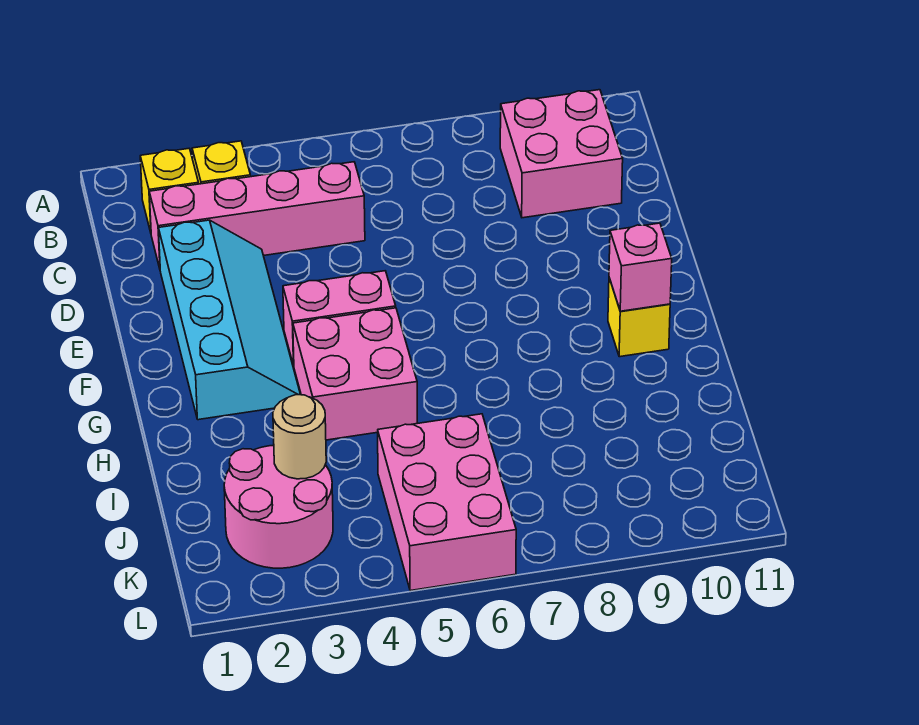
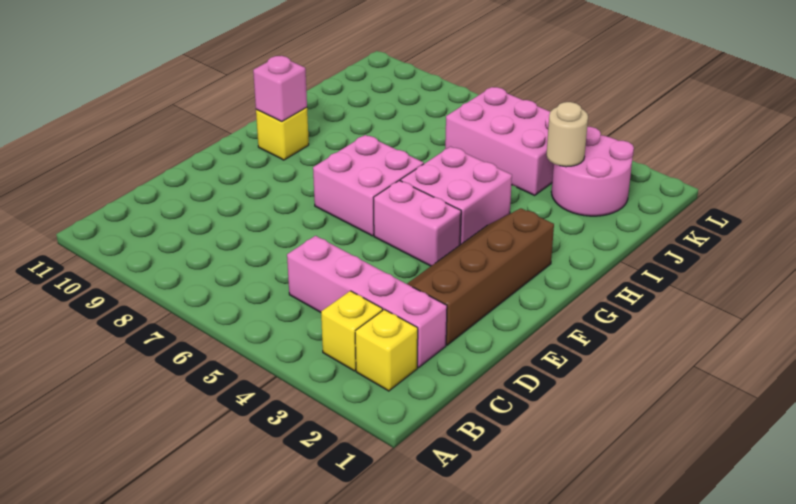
pink 2x2 brick [500,90,623,218] -> pink 2x2 brick moved to [313,135,424,236]
cyan 2x4 slope [159,220,300,420] -> brown 2x4 slope [407,208,554,345]
pink 2x3 brick [378,414,516,591] -> pink 2x3 brick turned to [445,87,554,195]

